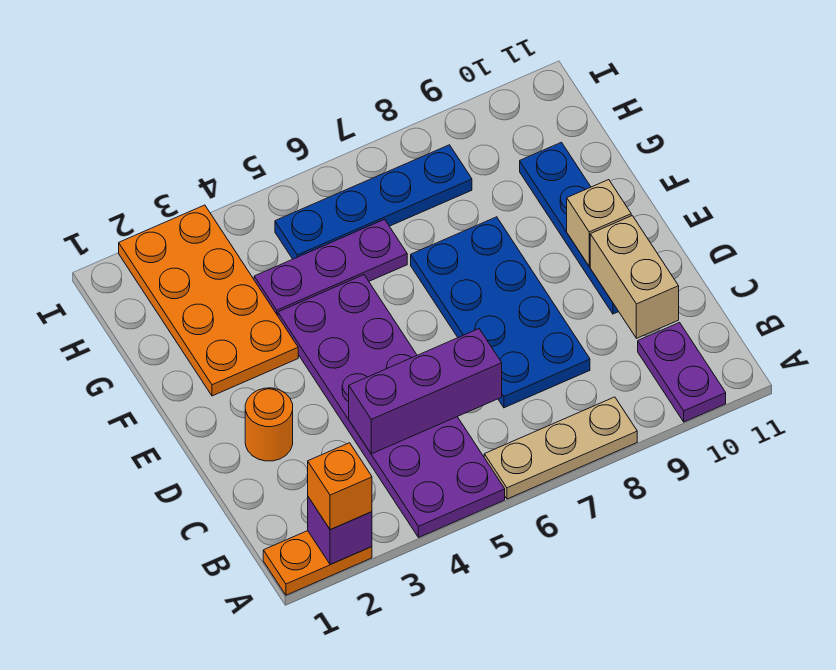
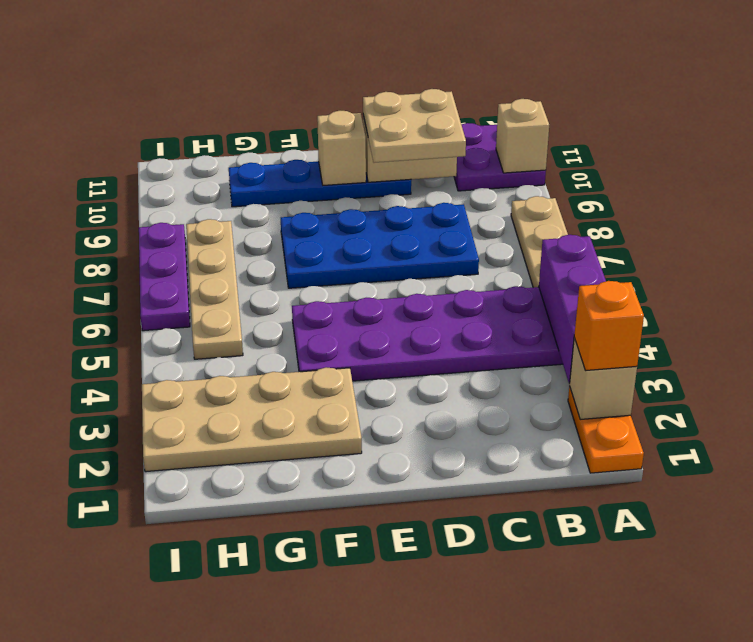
purple 1x1 brick [308,497,372,565] -> tan 1x1 brick [570,338,637,419]
purple 1x2 plate [638,323,726,422] -> purple 2x2 plate [454,123,546,191]
none -> tan 1x1 brick [496,99,549,173]
purple 1x3 brick [349,329,502,454] -> purple 1x3 brick moved to [539,235,606,383]
none -> tan 2x2 plate [363,89,466,163]
orange 1x1 round brick [245,388,293,461] -> none
orange 2x4 plate [119,205,298,396] -> tan 2x4 plate [142,367,362,472]
purple 1x3 plate [254,219,407,316] -> purple 1x3 plate moved to [139,223,190,331]
blue 1x4 plate [275,145,472,259] -> tan 1x4 plate [186,219,243,359]

